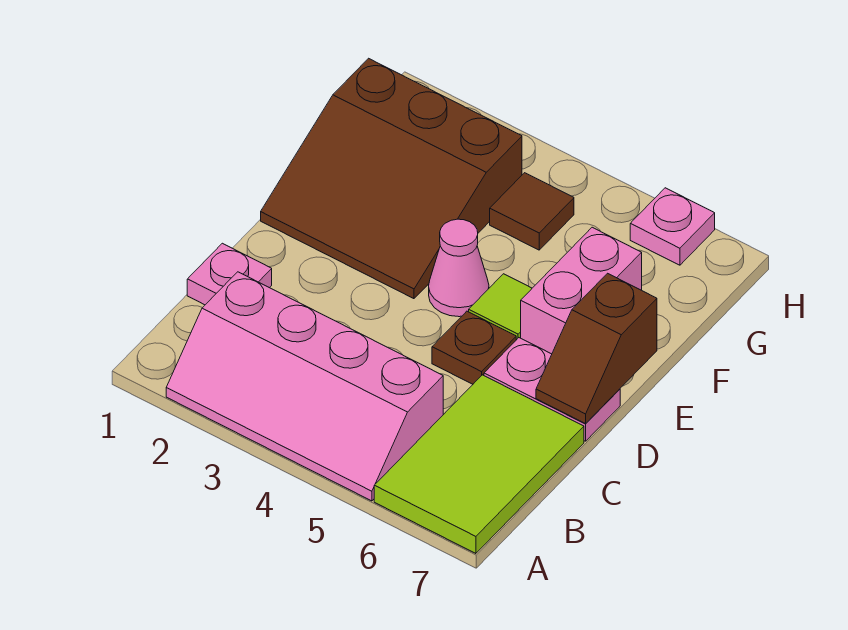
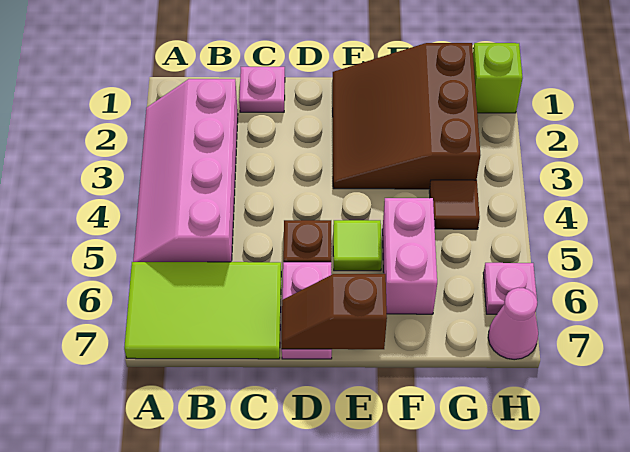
pink 1x1 cone [429,219,489,317] -> pink 1x1 cone moved to [488,288,538,360]
pink 1x2 brick [521,227,642,354] -> pink 1x2 brick turned to [382,198,437,314]
none -> lime 1x1 brick [473,43,523,113]

